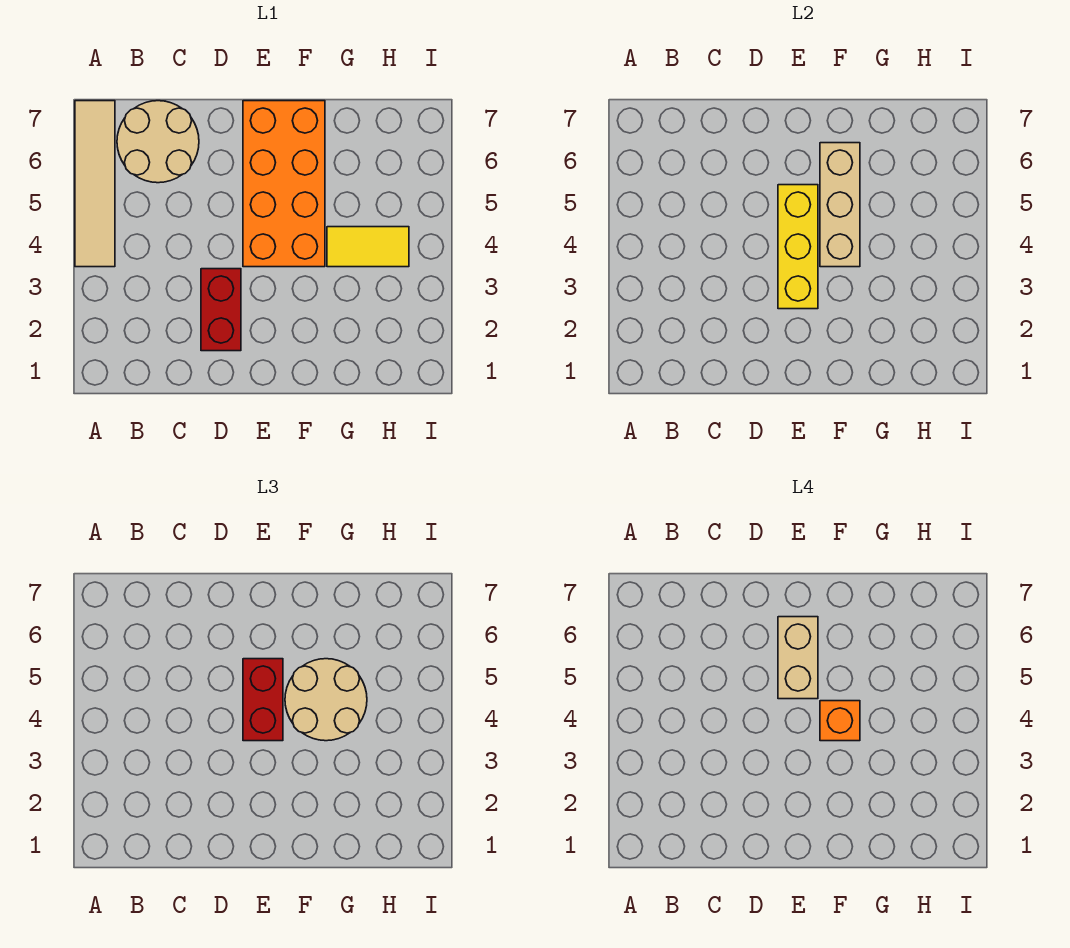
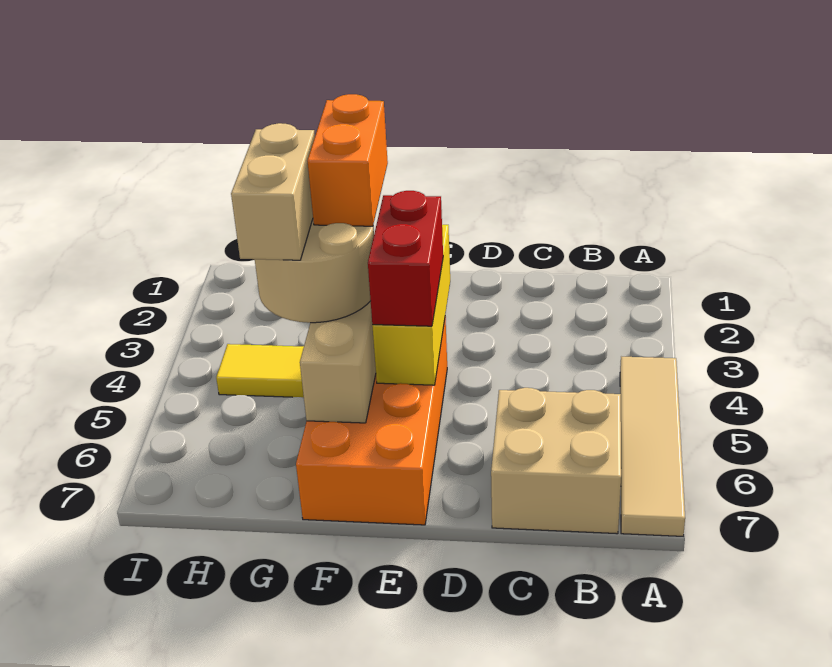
tan 2x2 round brick [117,101,199,183] -> tan 2x2 brick [491,388,621,534]
red 1x2 brick [201,269,241,351] -> none
tan 1x2 brick [778,617,818,699] -> tan 1x2 brick moved to [231,123,315,260]
orange 1x1 brick [820,701,860,741] -> orange 1x2 brick [308,94,388,226]

